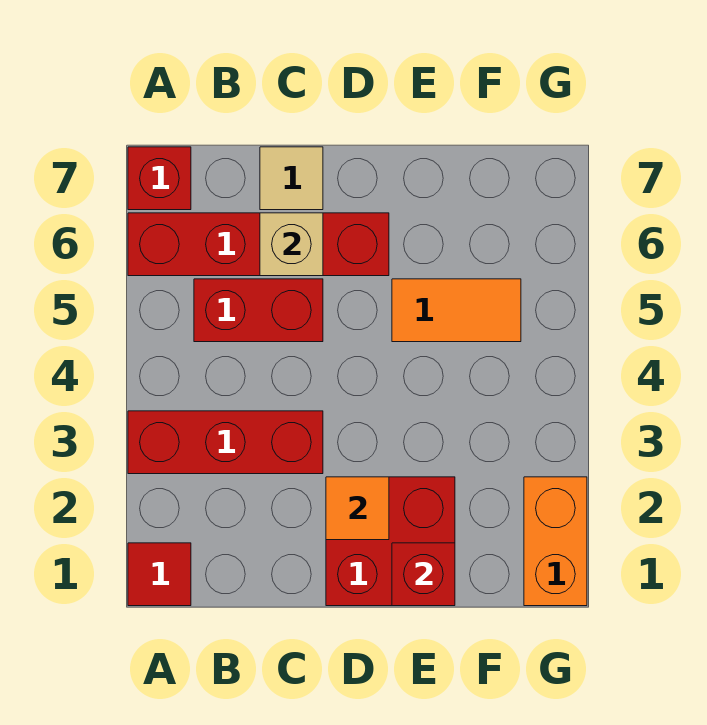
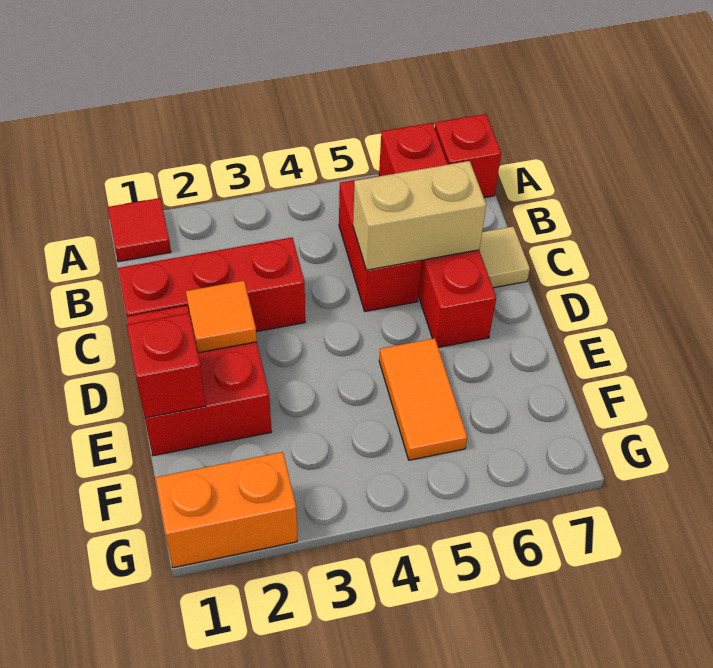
red 1x3 brick [128,411,323,474] -> red 1x3 brick turned to [118,237,305,332]
tan 1x1 brick [260,213,323,276] -> tan 1x2 brick [353,161,486,270]

